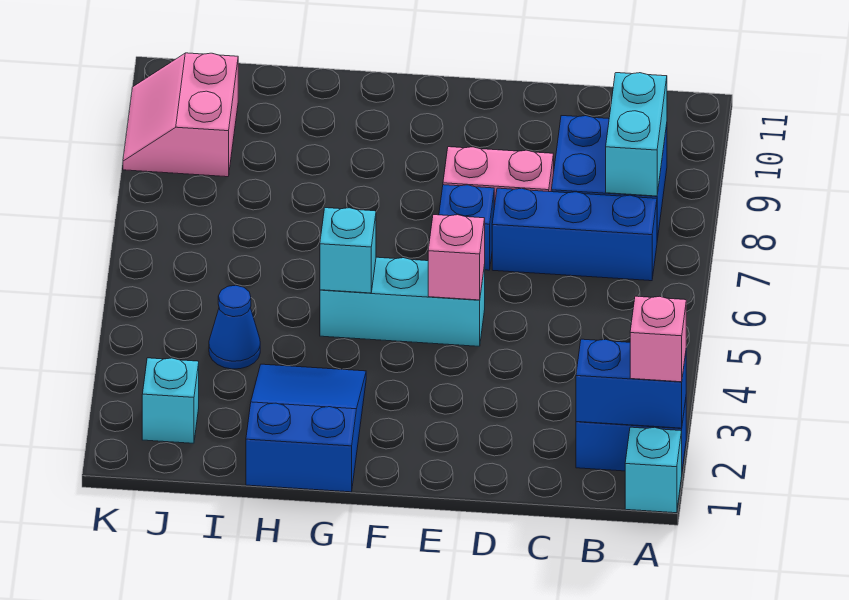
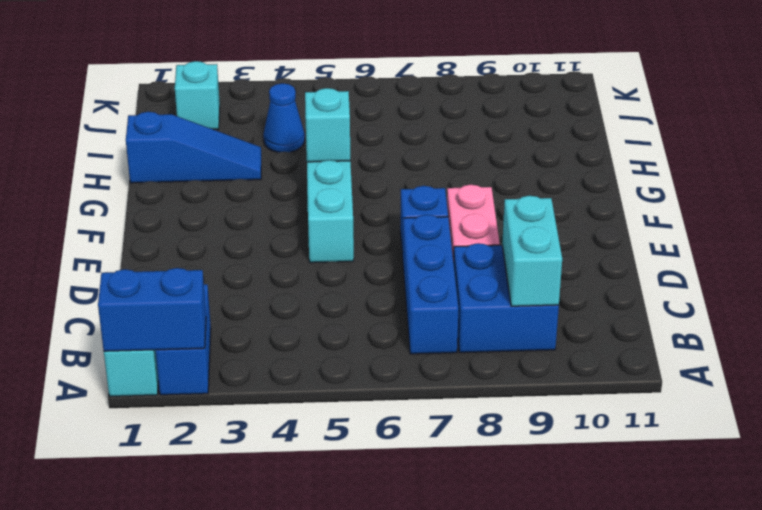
blue 1x2 brick [576,339,686,428] -> blue 1x2 brick turned to [98,268,206,351]
pink 1x1 brick [630,296,686,382] -> none
cyan 1x2 brick [606,73,667,196] -> cyan 1x2 brick turned to [502,196,562,306]
pink 1x1 brick [428,215,485,300] -> none
blue 2x3 slope [246,364,366,492] -> blue 1x3 slope [126,112,261,183]
pink 2x2 slope [123,53,238,177] -> none

